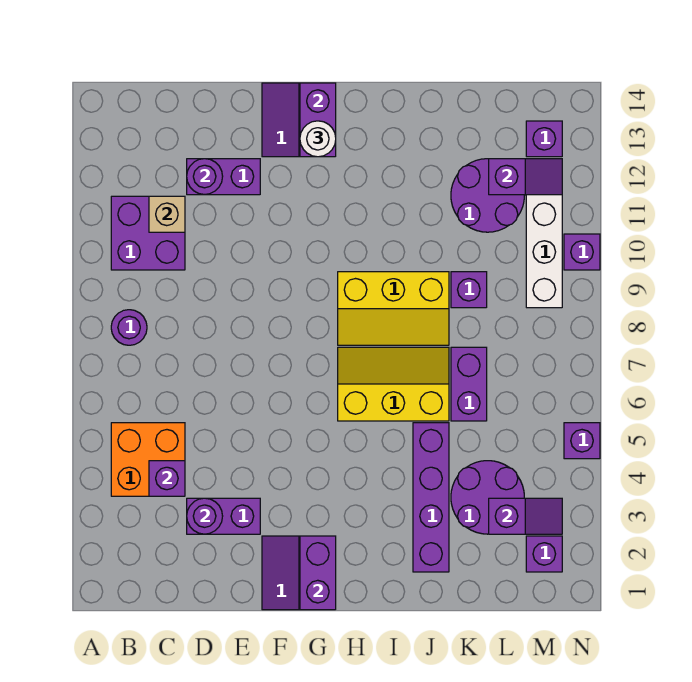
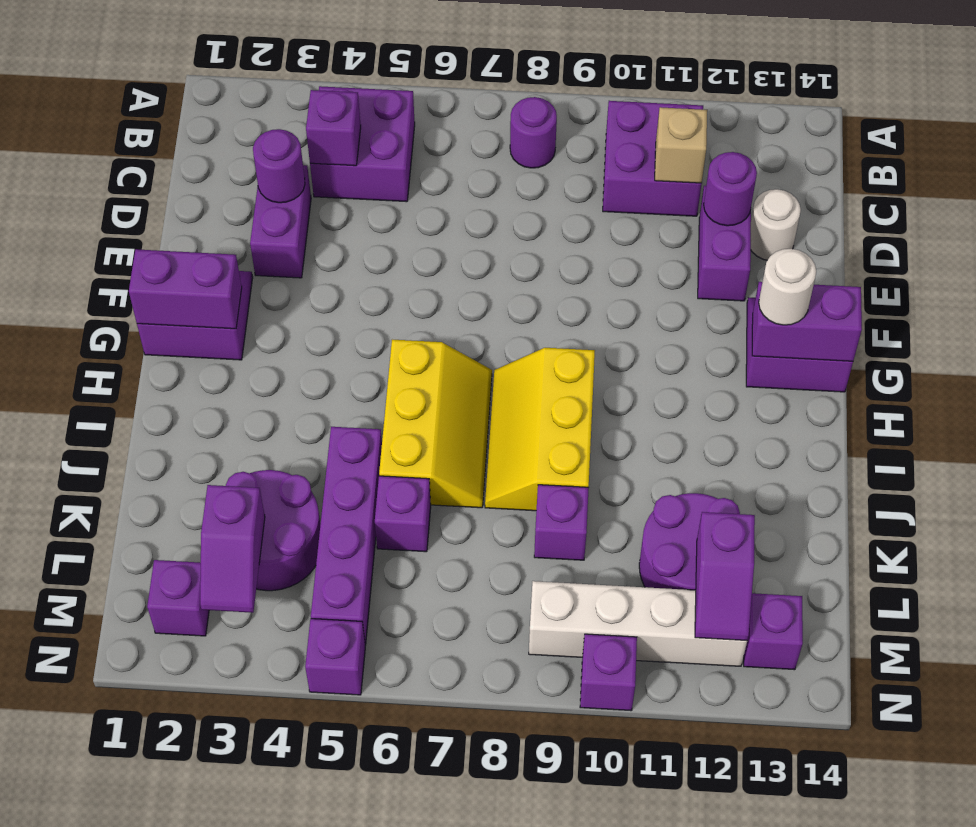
orange 2x2 brick [111,423,185,496] -> purple 2x2 brick [310,86,415,202]
none -> white 1x1 round brick [751,189,801,260]
purple 1x4 brick [413,423,449,572] -> purple 1x4 brick turned to [311,427,382,645]
purple 1x2 brick [451,347,487,421] -> purple 1x1 brick [375,476,431,552]

